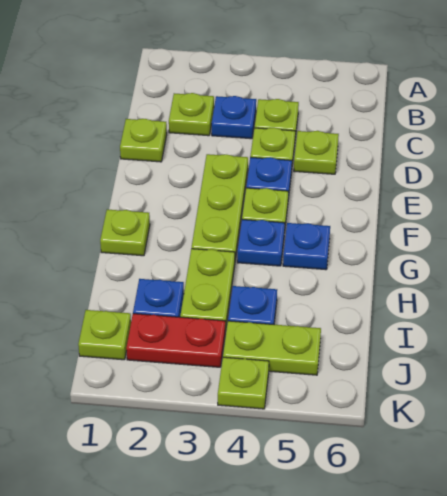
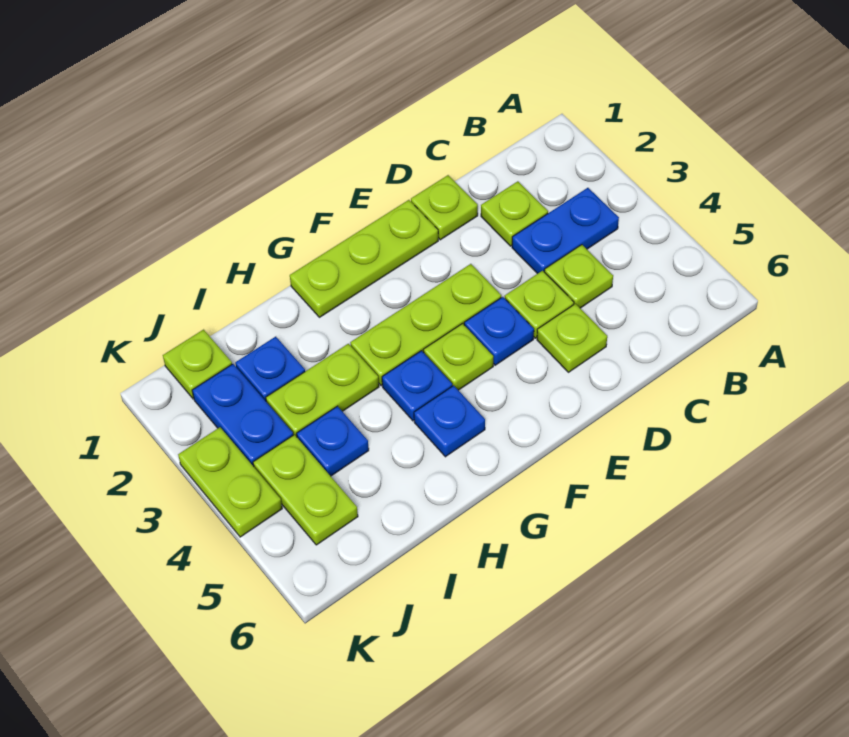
blue 1x1 plate [212,96,256,139] -> blue 1x2 plate [512,188,619,274]
lime 1x1 plate [100,210,150,256] -> lime 1x3 plate [290,200,438,317]
red 1x2 plate [126,314,225,367] -> blue 1x2 plate [192,364,293,467]
lime 1x1 plate [218,357,269,409] -> lime 1x2 plate [178,427,282,537]

